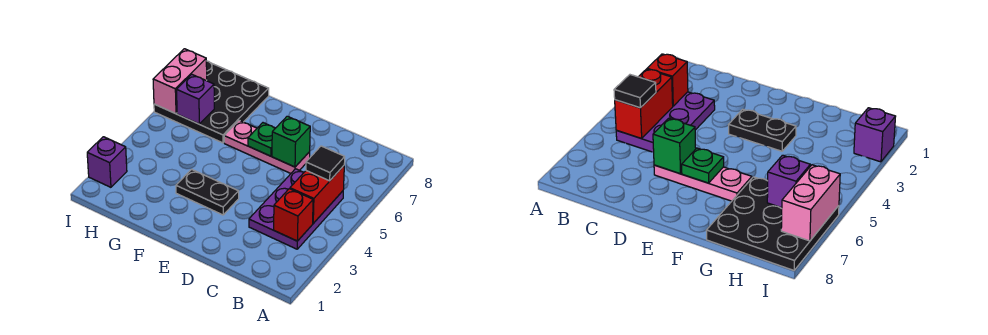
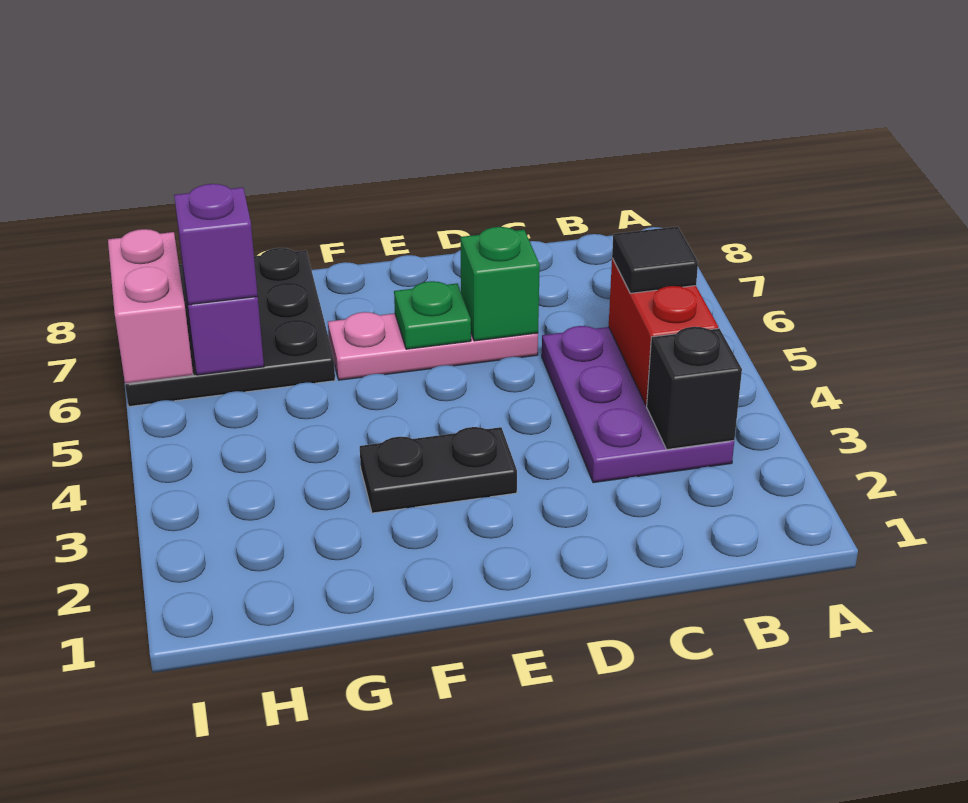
red 1x1 brick [274,189,313,241] -> black 1x1 brick [647,327,742,450]
purple 1x1 brick [87,137,127,187] -> purple 1x1 brick moved to [174,184,258,305]

